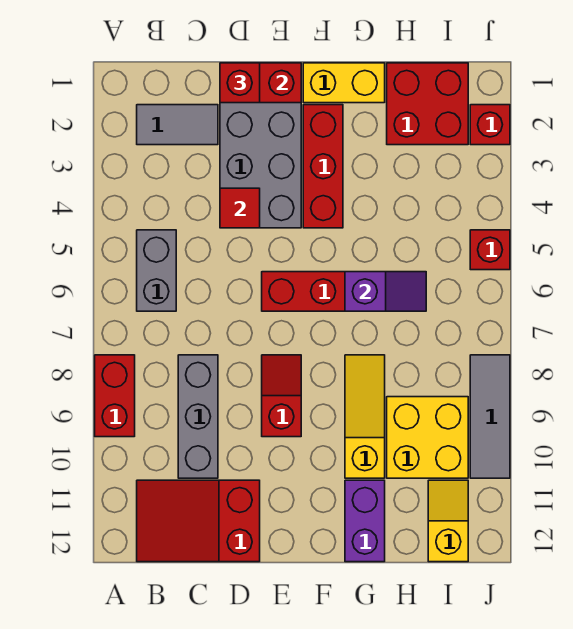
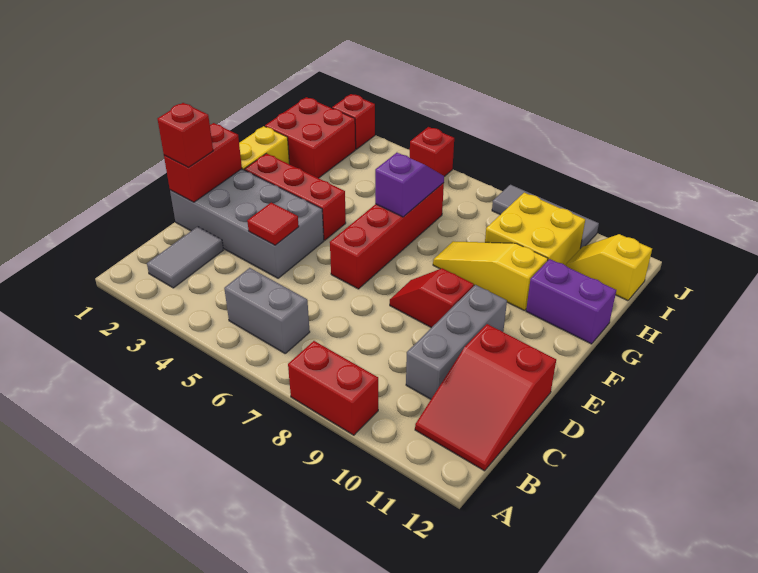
grey 1x3 brick [178,355,218,478] -> grey 1x3 brick turned to [406,285,507,399]

